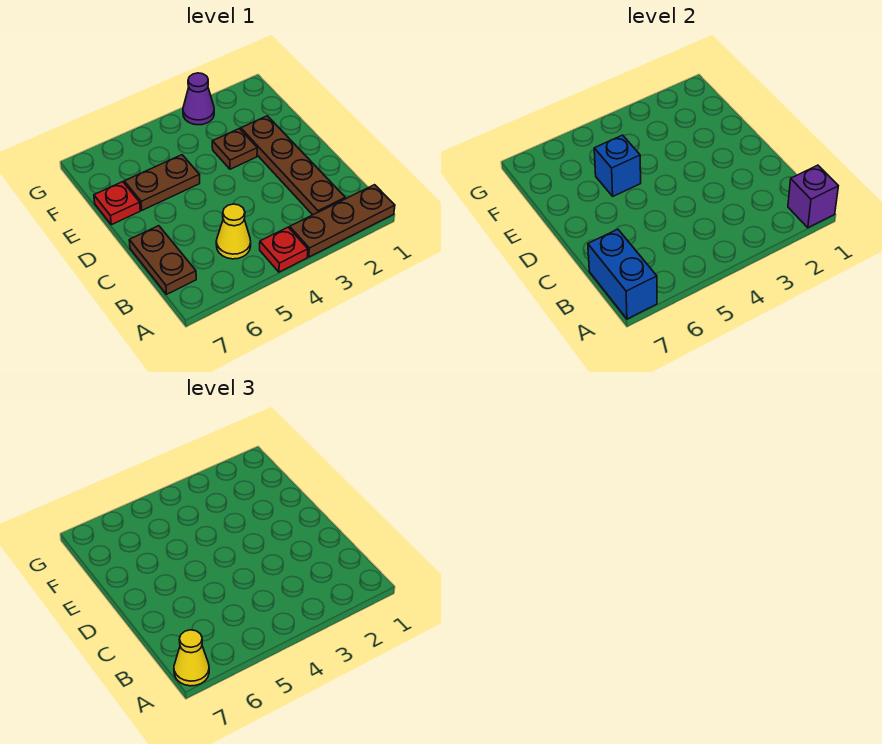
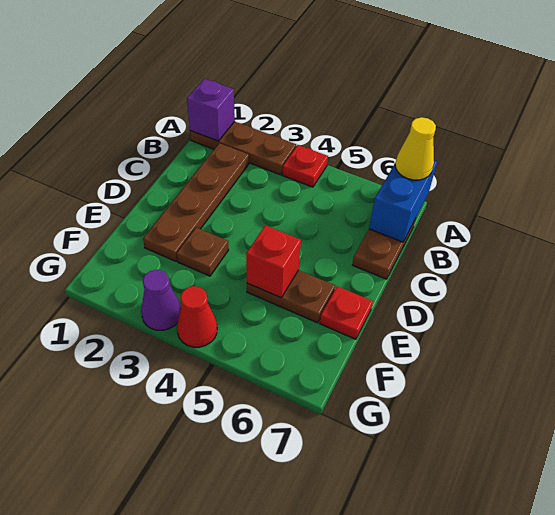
yellow 1x1 cone [216,204,251,259] -> none
blue 1x1 brick [594,135,641,196] -> red 1x1 brick [246,225,301,298]
none -> red 1x1 cone [177,286,217,347]

